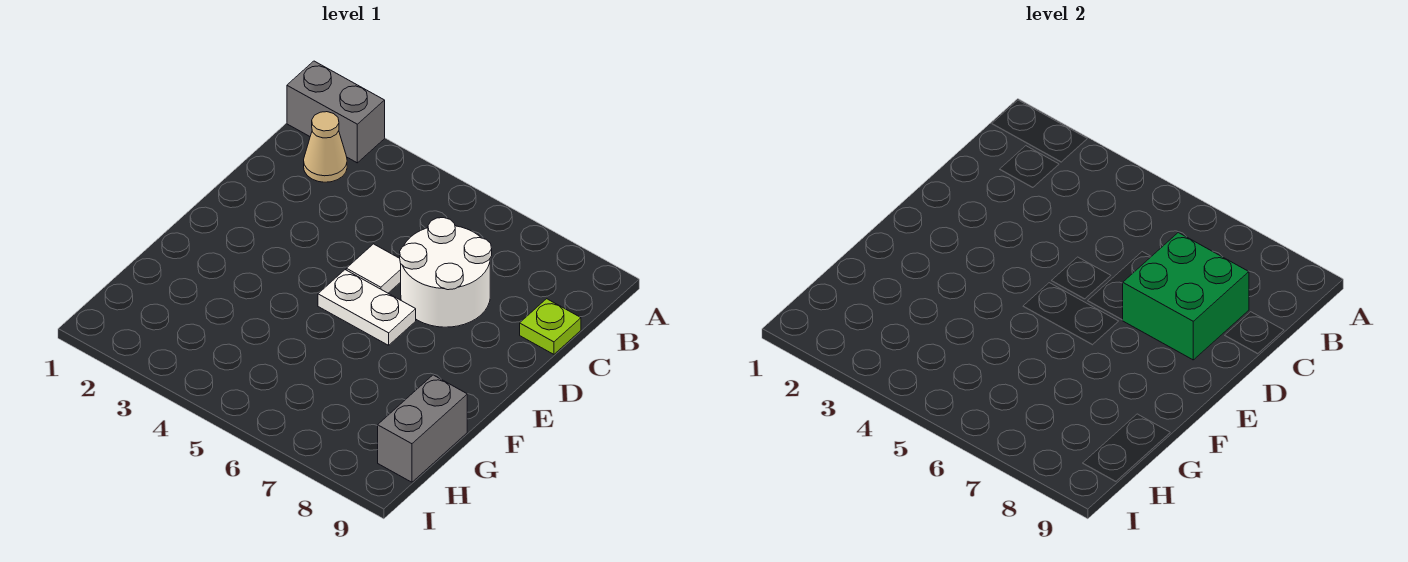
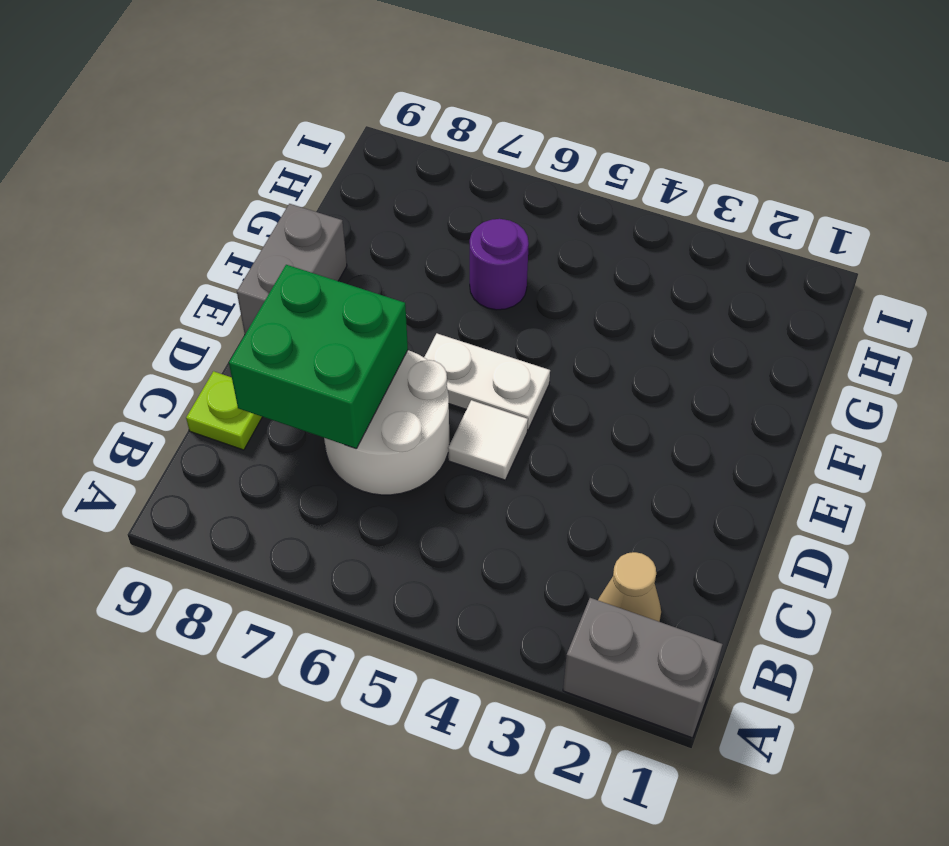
none -> purple 1x1 round brick [470,219,529,310]
grey 1x2 brick [378,375,467,482] -> grey 1x2 brick moved to [237,204,347,334]

